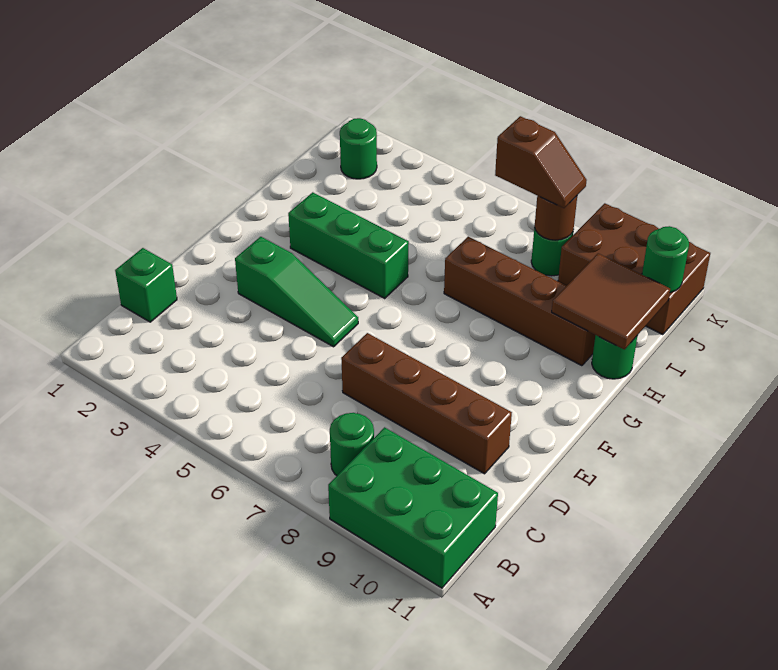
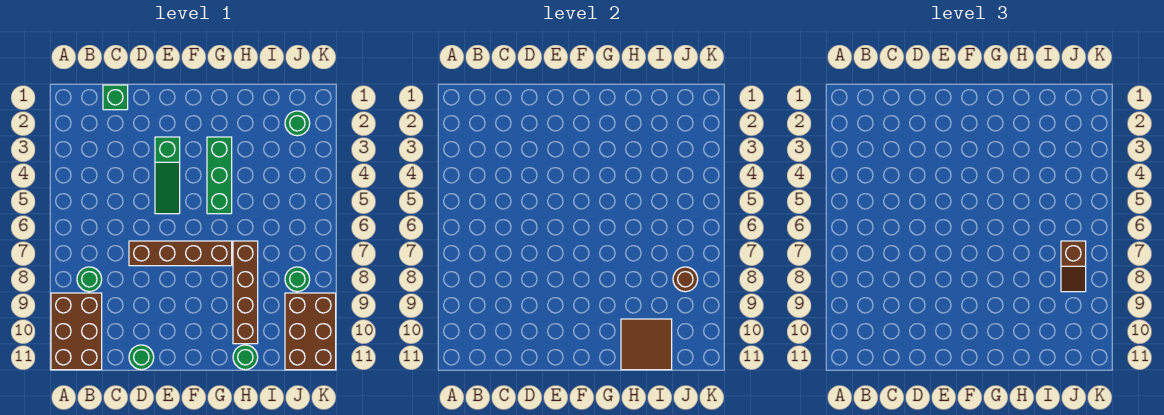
green 2x3 brick [328,427,498,588] -> brown 2x3 brick [51,293,102,370]
brown 1x4 brick [341,333,512,474] -> brown 1x4 brick turned to [129,241,232,266]
green 1x1 round brick [642,226,689,293] -> green 1x1 round brick moved to [129,345,154,370]

